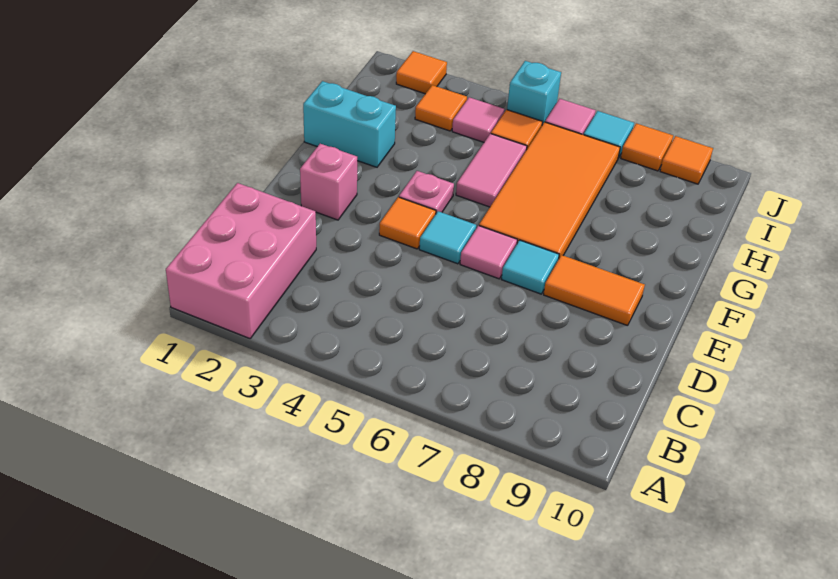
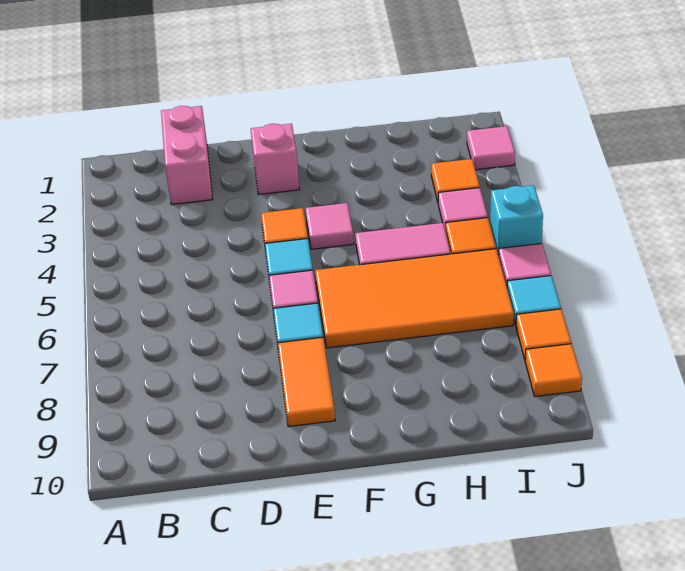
pink 2x3 brick [166,183,316,338] -> pink 1x2 brick [161,106,213,205]
pink 1x1 plate [399,171,454,213] -> pink 1x1 tile [305,203,354,249]
cyan 1x2 brick [303,81,396,167] -> none
orange 1x1 tile [396,51,447,94] -> pink 1x1 tile [467,126,515,170]

